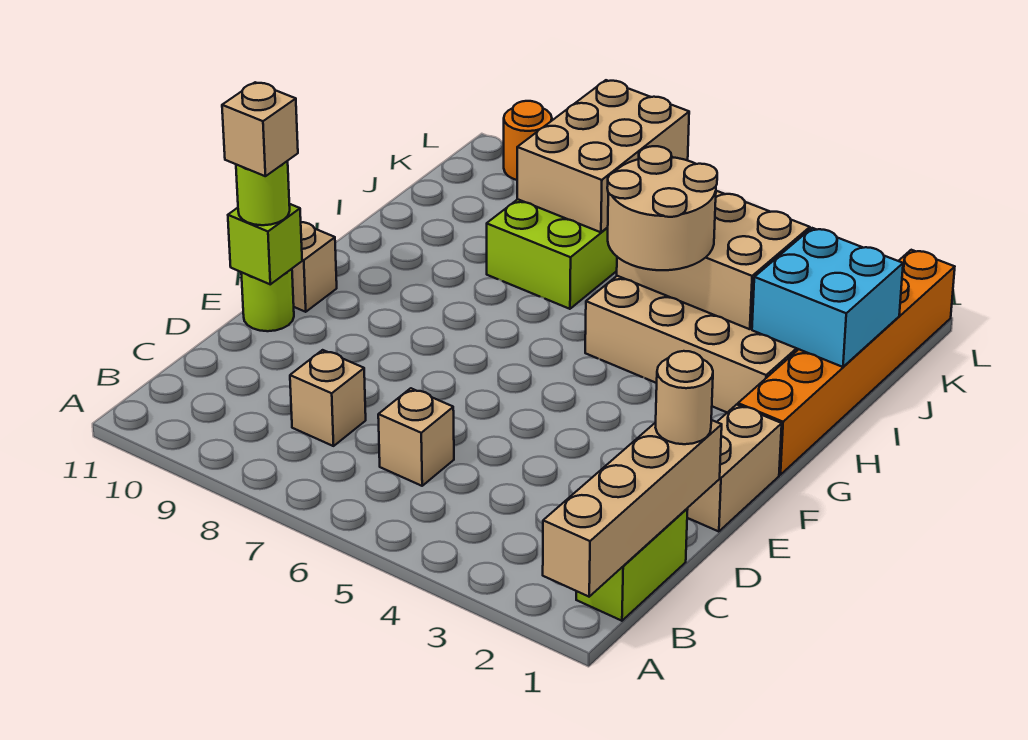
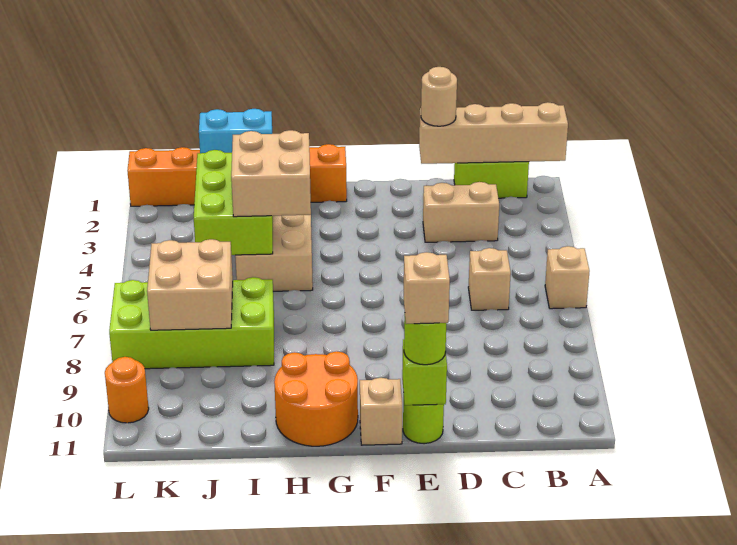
tan 1x1 brick [290,350,366,446] -> tan 1x1 brick moved to [545,246,590,309]
tan 1x2 brick [687,404,782,532] -> tan 1x2 brick moved to [423,182,499,242]
none -> orange 2x2 round brick [274,351,358,446]
tan 2x2 round brick [607,146,717,270] -> tan 2x2 brick [231,130,311,217]
cyan 2x2 brick [752,228,903,367] -> cyan 1x2 brick [199,109,272,153]
tan 2x3 brick [617,191,810,329] -> lime 2x3 brick [194,150,273,255]
tan 2x3 brick [517,80,689,232] -> tan 2x2 brick [147,239,233,330]

